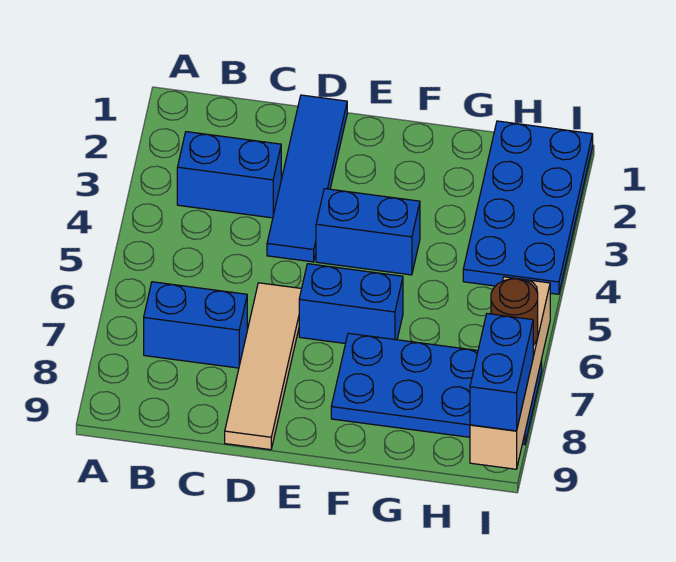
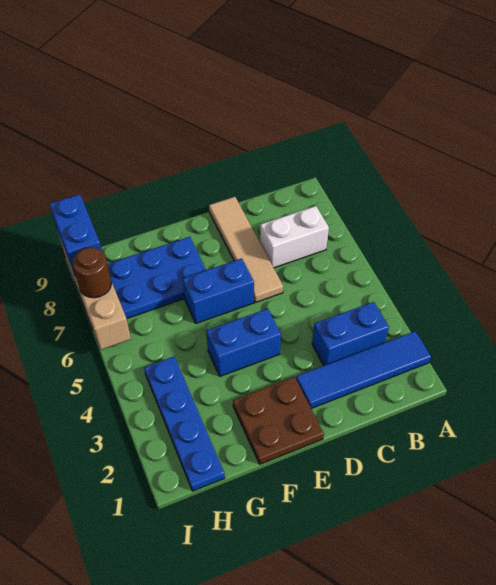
blue 1x2 brick [144,282,247,368] -> white 1x2 brick [260,206,329,268]
blue 1x4 tile [267,95,347,262] -> blue 1x4 tile turned to [296,331,431,408]
none -> brown 2x2 plate [233,377,324,464]
blue 2x4 plate [463,121,593,294] -> blue 1x4 plate [144,357,225,491]

